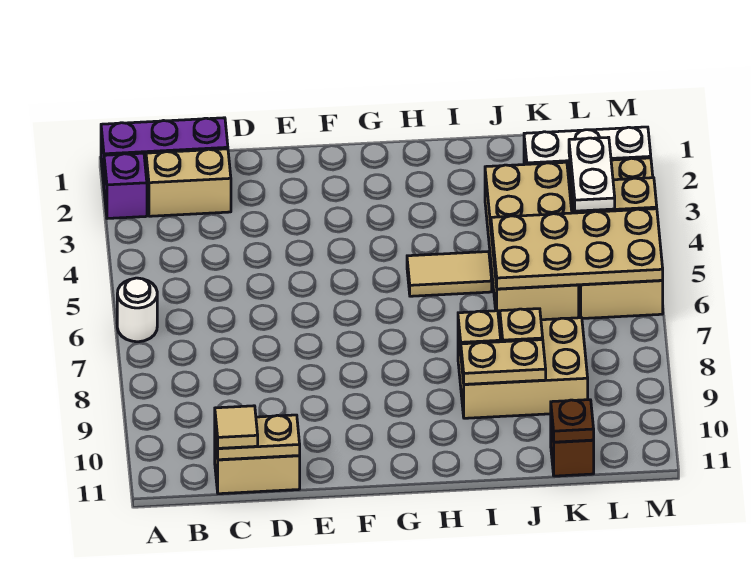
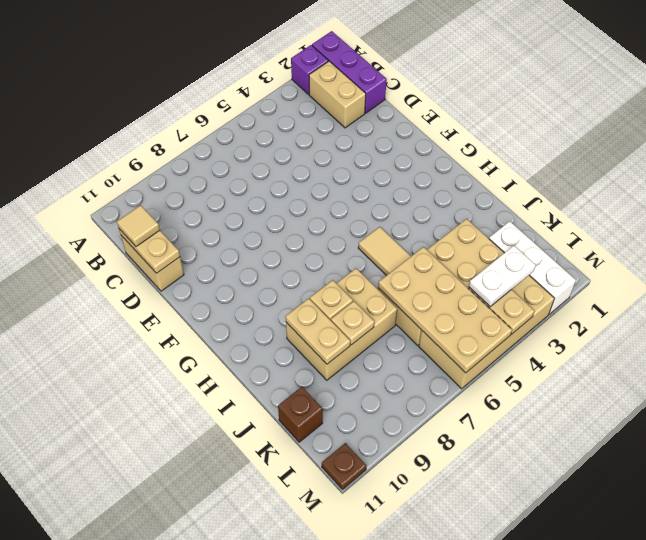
white 1x1 round brick [117,278,157,342] -> none
tan 2x3 brick [458,318,588,418] -> tan 2x3 brick turned to [286,268,397,380]
brown 1x1 plate [551,400,594,442] -> brown 1x1 plate moved to [322,443,366,489]

